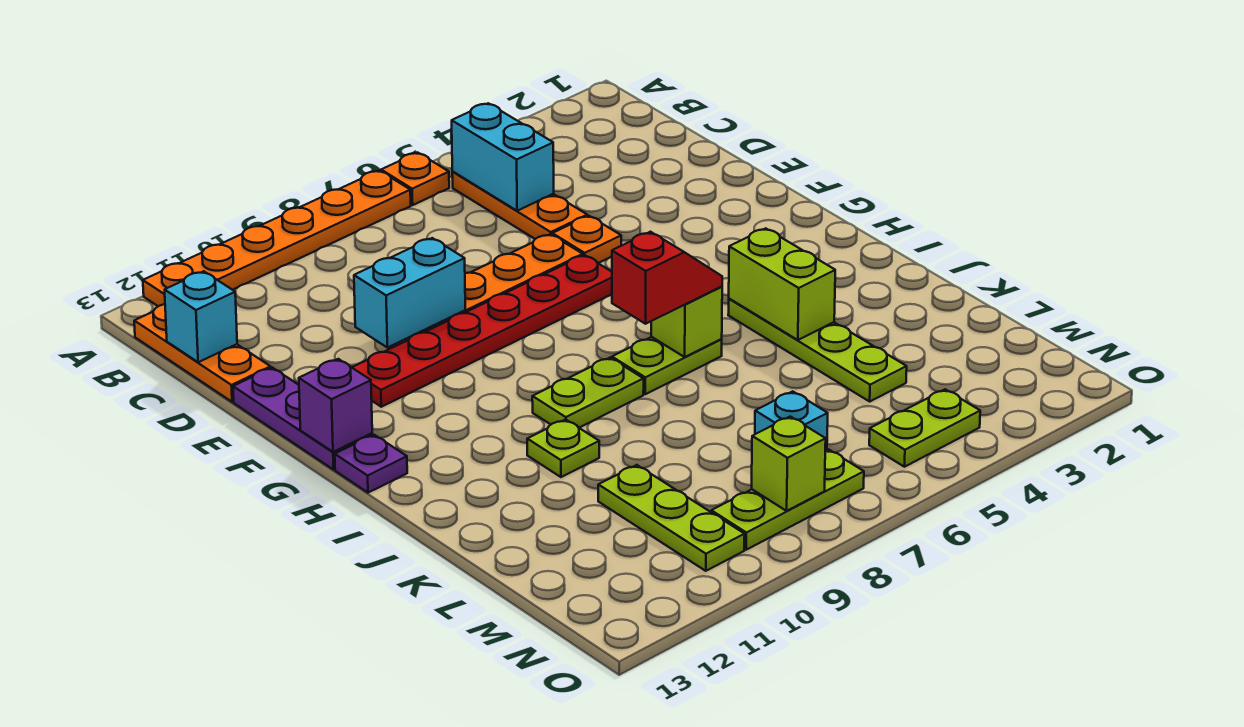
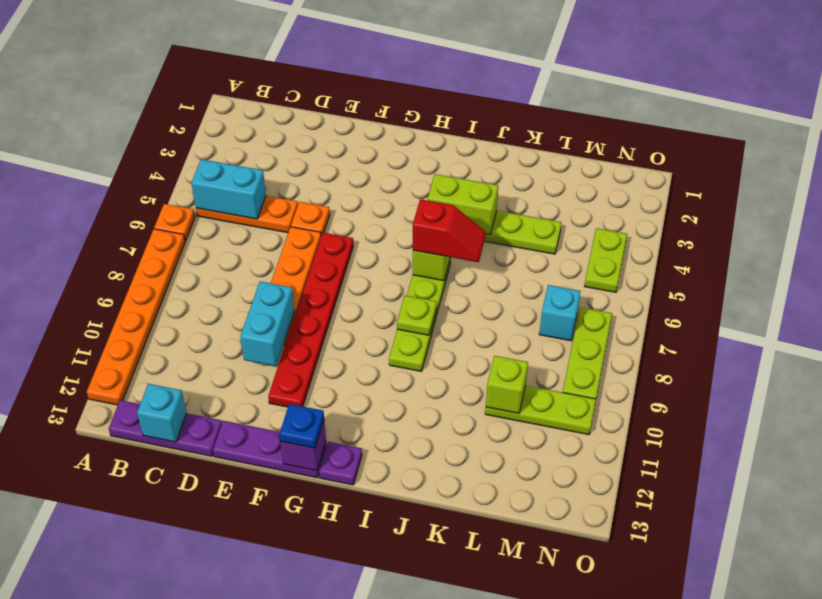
orange 1x3 plate [134,304,271,402] -> purple 1x3 plate [109,400,222,456]
none -> blue 1x1 plate [280,404,324,448]
red 1x2 slope [612,232,722,324] -> red 1x2 slope turned to [413,199,486,262]
lime 1x1 plate [527,419,599,477] -> lime 1x1 plate moved to [397,296,437,335]
lime 1x1 brick [752,417,826,511] -> lime 1x1 brick moved to [486,356,528,413]

